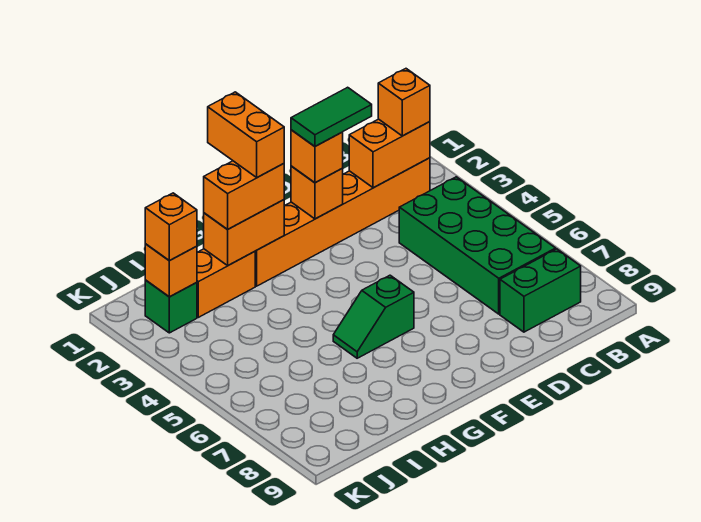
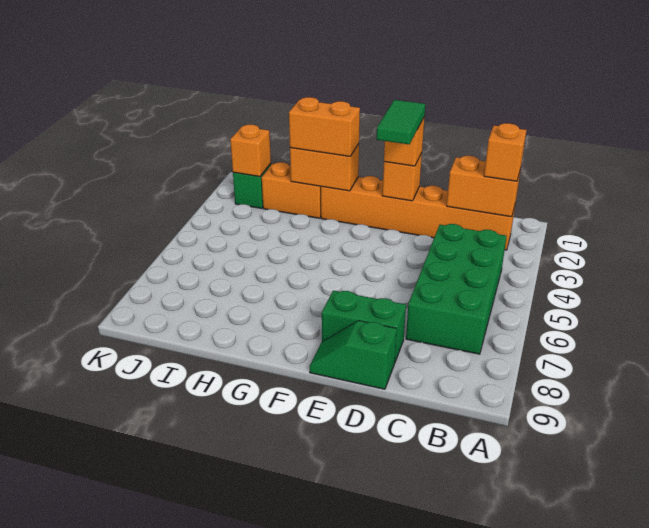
green 1x2 brick [500,249,581,332] -> green 1x2 brick moved to [322,290,406,362]
green 1x2 tile [291,87,372,146] -> green 1x2 tile turned to [377,100,425,144]
green 1x2 slope [333,275,414,358] -> green 1x2 slope moved to [310,321,397,389]
orange 1x2 brick [208,92,284,177] -> none
orange 1x1 brick [145,193,197,261] -> none

